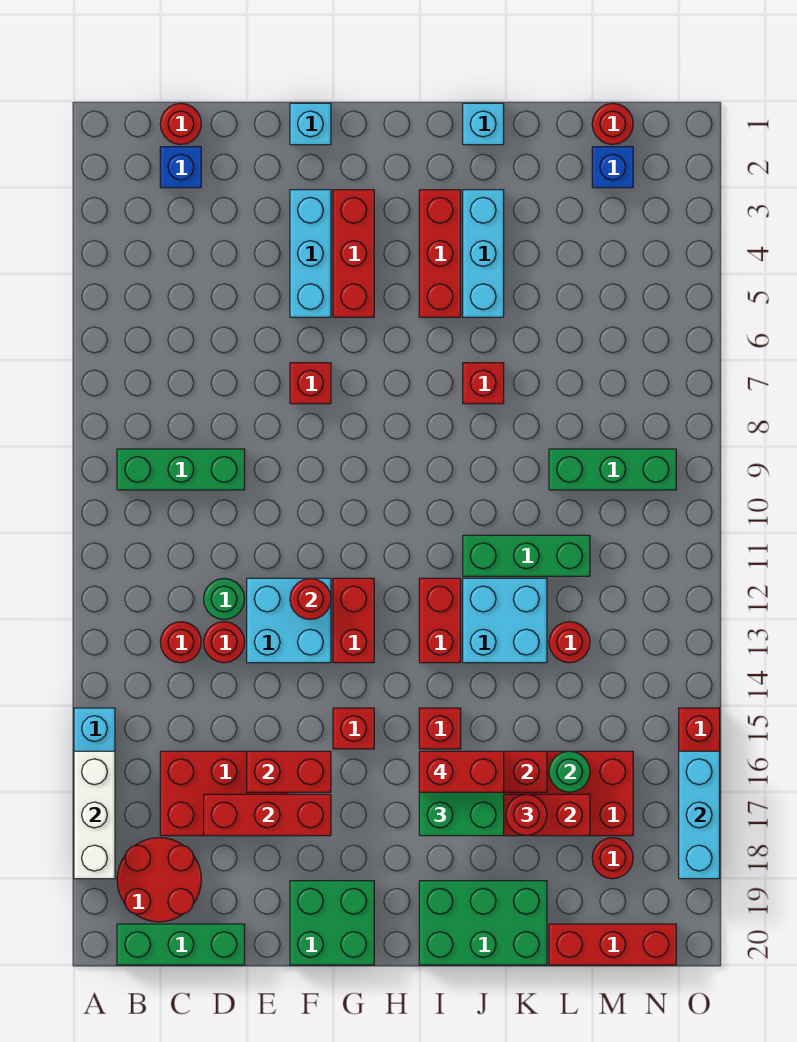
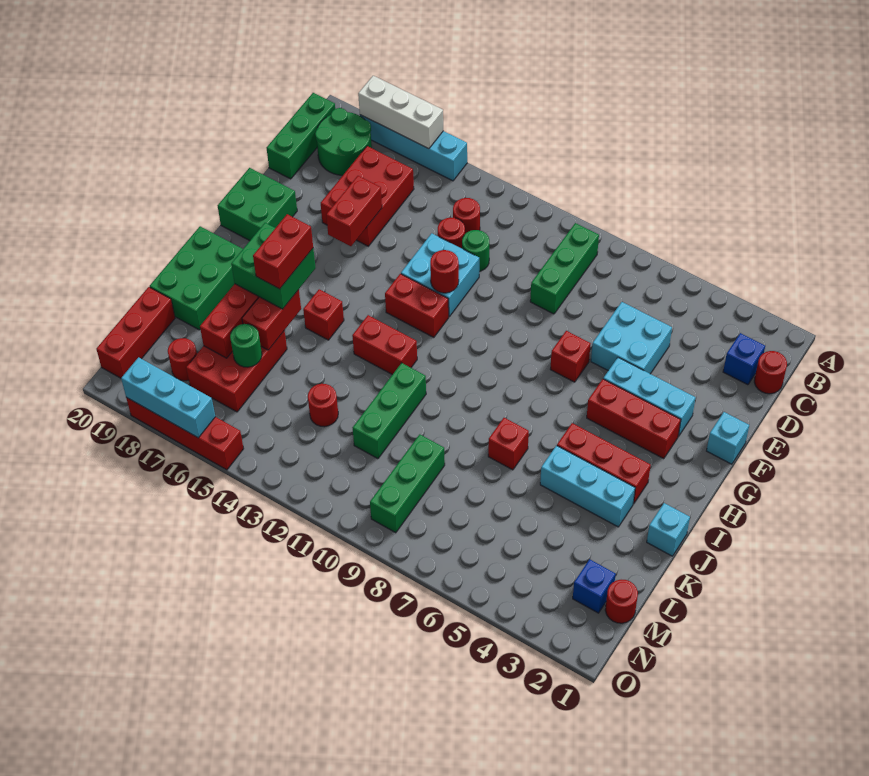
red 2x2 round brick [117,838,201,922] -> green 2x2 round brick [315,108,372,175]
red 1x3 brick [204,794,331,836] -> none
red 1x1 brick [333,708,374,749] -> none
cyan 2x2 brick [463,578,547,663] -> cyan 2x2 brick moved to [591,302,672,374]
red 1x1 round brick [506,794,547,836] -> none

